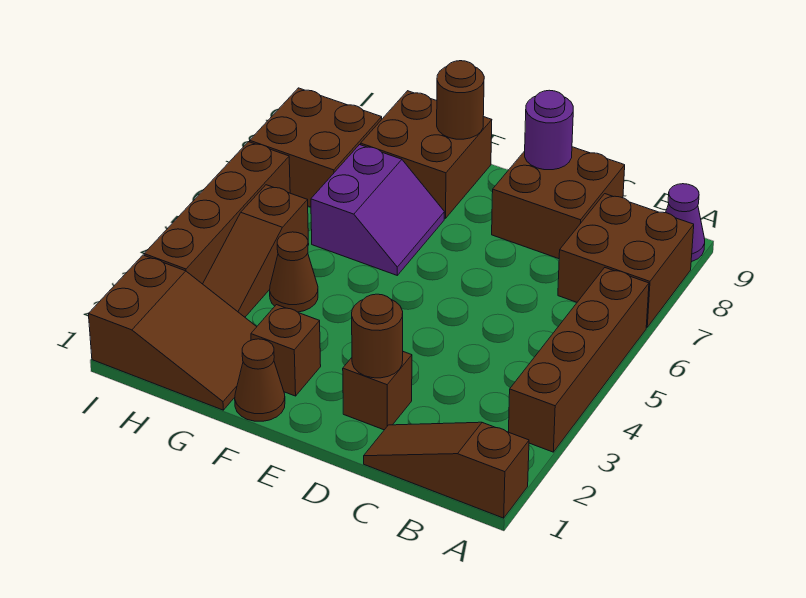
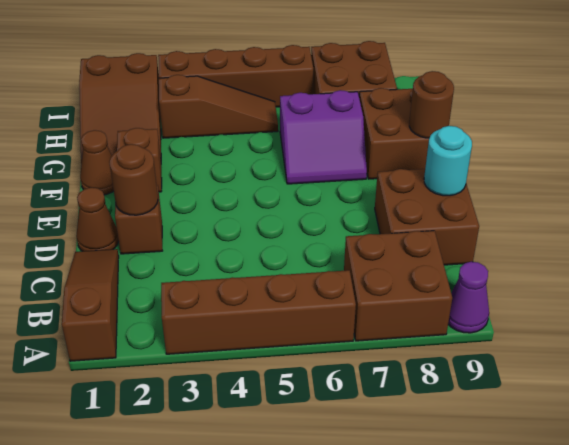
purple 1x1 round brick [525,90,573,170] -> cyan 1x1 round brick [424,126,472,196]
brown 1x1 cone [270,232,318,312] -> brown 1x1 cone moved to [76,188,119,251]
brown 1x3 slope [203,185,309,317] -> brown 1x3 slope turned to [159,75,278,138]

